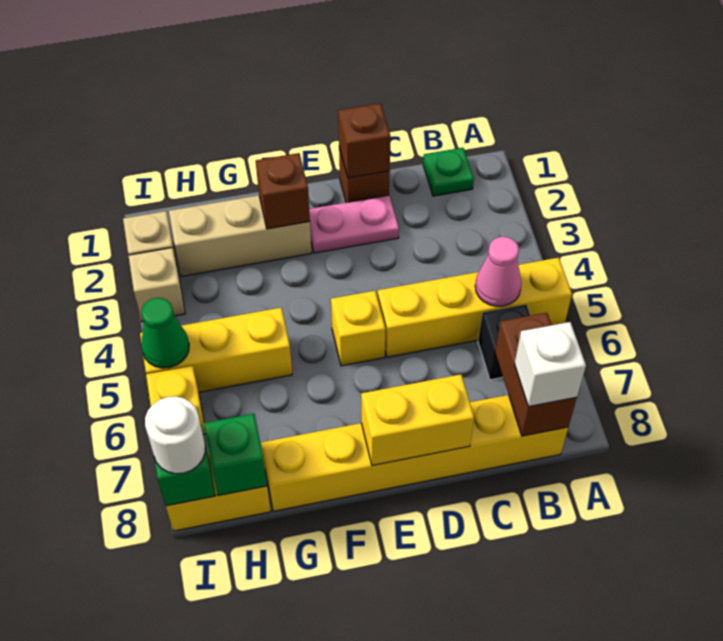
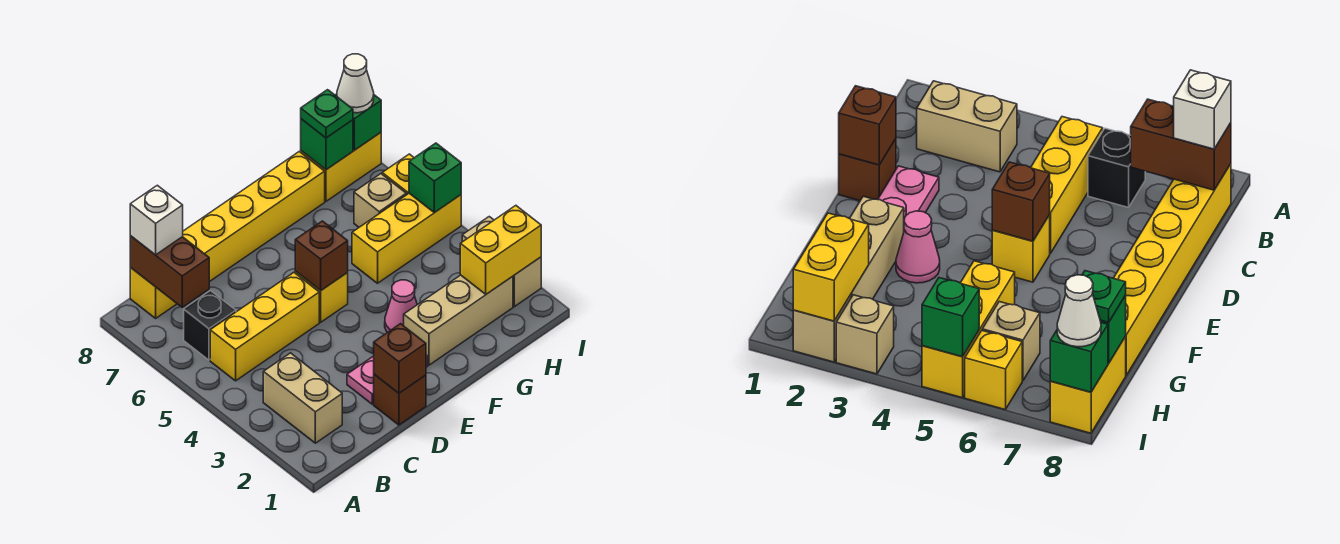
yellow 1x4 brick [378,258,572,357] -> yellow 1x3 brick [210,273,319,381]
green 1x1 plate [423,148,474,196] -> green 1x1 plate moved to [301,90,353,138]
none -> tan 1x2 brick [263,353,342,443]
pink 1x1 cone [475,237,522,306] -> pink 1x1 cone moved to [385,280,417,332]
yellow 1x2 brick [361,374,474,465] -> yellow 1x2 brick moved to [460,206,541,294]
brown 1x1 brick [256,153,310,229] -> brown 1x1 brick moved to [295,221,348,291]
none -> tan 1x1 brick [354,174,406,227]
green 1x1 cone [141,298,189,368] -> green 1x1 brick [409,143,461,213]
white 1x1 round brick [145,396,205,474] -> white 1x1 cone [337,54,374,113]

